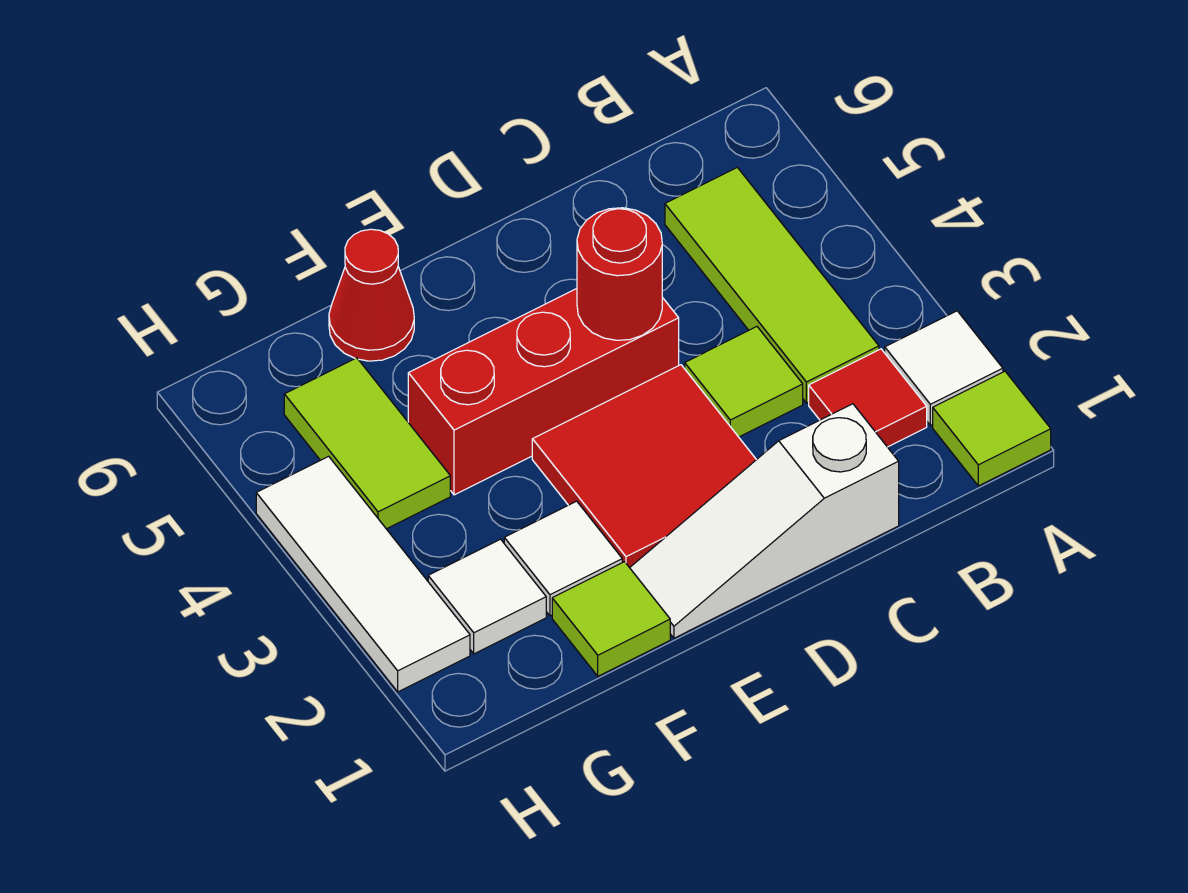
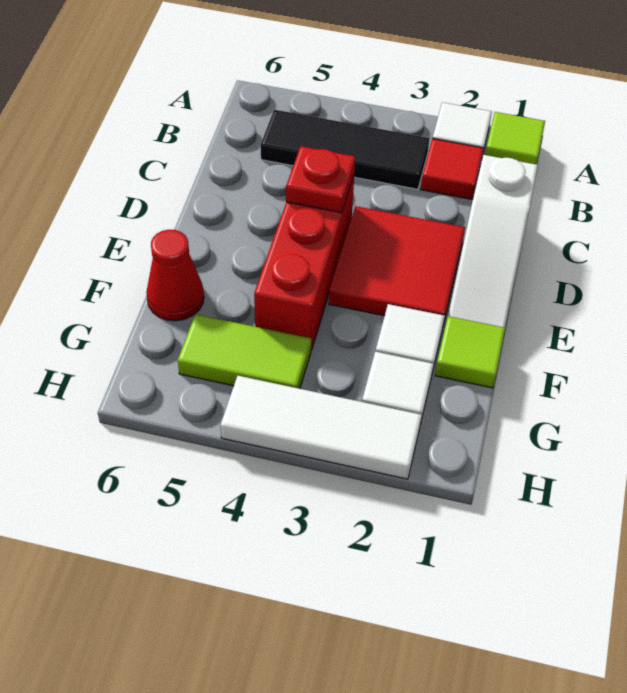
lime 1x3 tile [665,167,879,403] -> black 1x3 tile [261,110,430,189]
lime 1x1 tile [685,327,803,437] -> none
red 1x1 round brick [577,208,662,340] -> red 1x1 plate [286,146,355,213]

